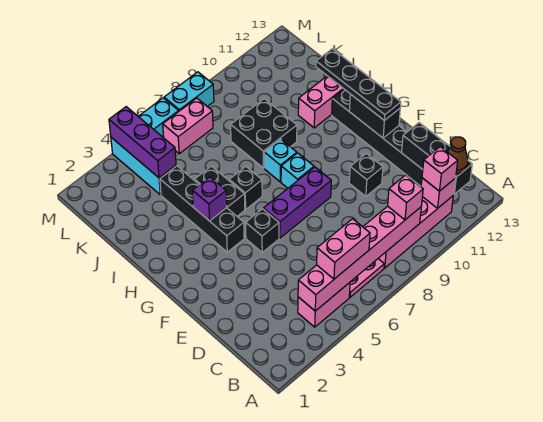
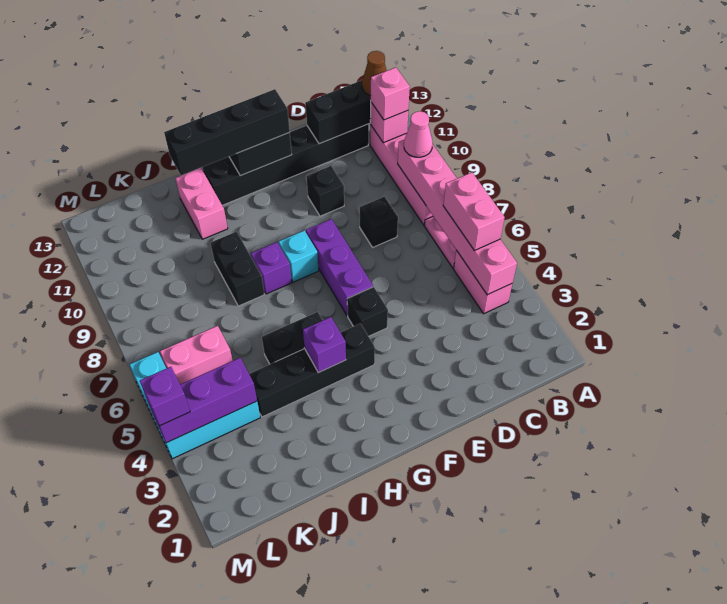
pink 1x1 brick [388,175,423,220] -> pink 1x1 cone [404,111,433,157]
black 1x4 plate [316,49,401,121] -> black 1x4 brick [164,89,290,175]
black 1x1 brick [229,167,262,209] -> black 1x1 brick moved to [360,197,398,247]
cyan 1x1 brick [264,139,297,182] -> purple 1x1 brick [251,242,292,294]
black 2x2 brick [231,99,297,168] -> black 1x2 brick [211,232,265,306]
pink 1x2 brick [163,98,213,154] -> pink 1x2 brick turned to [160,326,233,384]
none -> purple 1x1 brick [140,367,190,426]
cyan 1x2 brick [164,72,214,111] -> none

